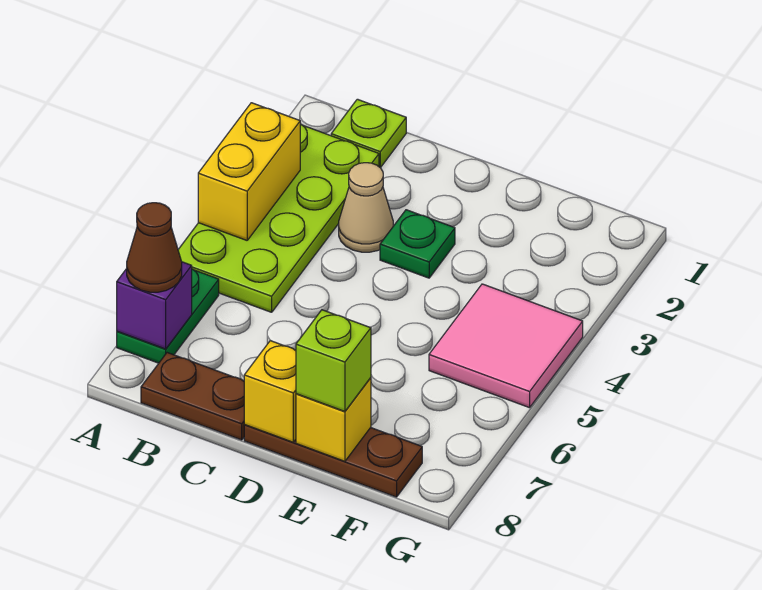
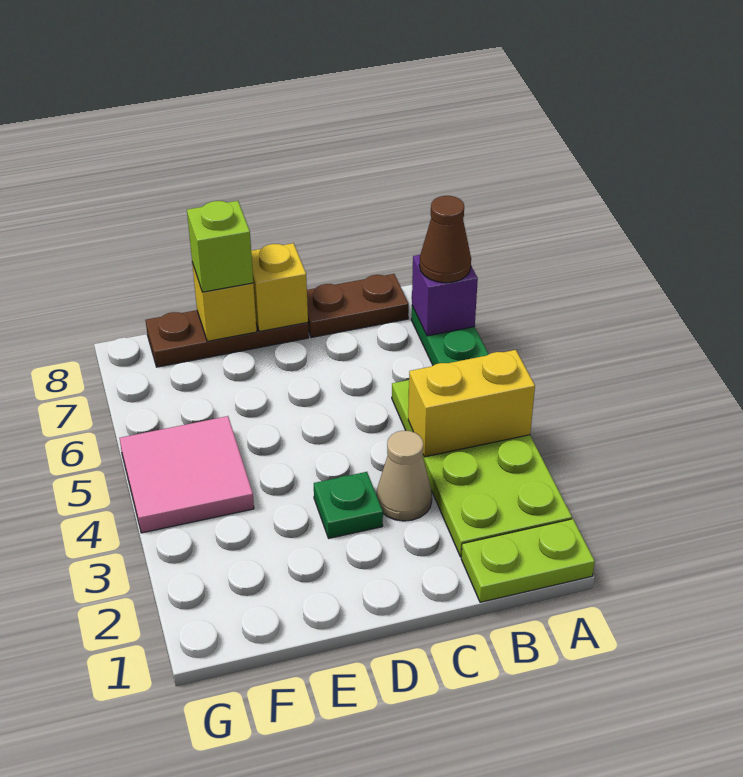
yellow 1x2 brick [198,103,300,240] -> yellow 1x2 brick turned to [408,350,535,457]
lime 1x1 plate [331,99,406,168] -> lime 1x2 plate [461,519,595,602]

